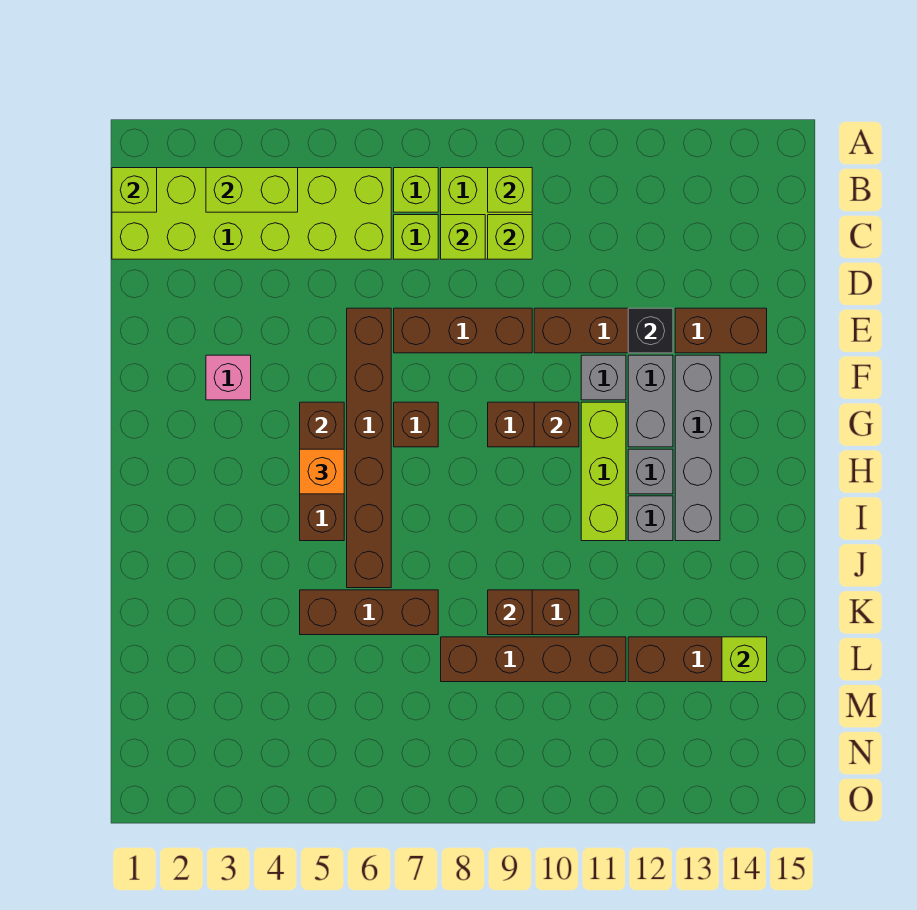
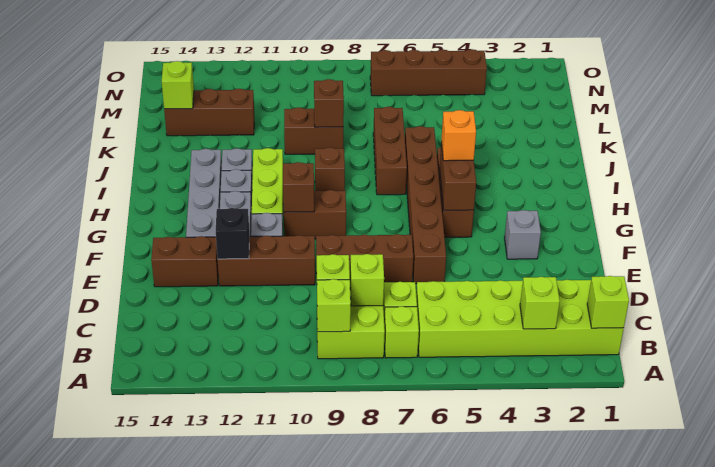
lime 1x2 brick [206,168,298,212] -> lime 1x1 brick [520,277,560,329]
pink 1x1 brick [206,355,251,400] -> grey 1x1 brick [505,210,541,259]
brown 1x1 brick [394,402,438,447] -> brown 1x1 brick moved to [315,147,345,191]
brown 1x3 brick [300,590,438,635] -> brown 1x3 brick turned to [373,107,407,195]
brown 1x4 brick [441,637,626,682] -> brown 1x4 brick moved to [370,49,487,96]

